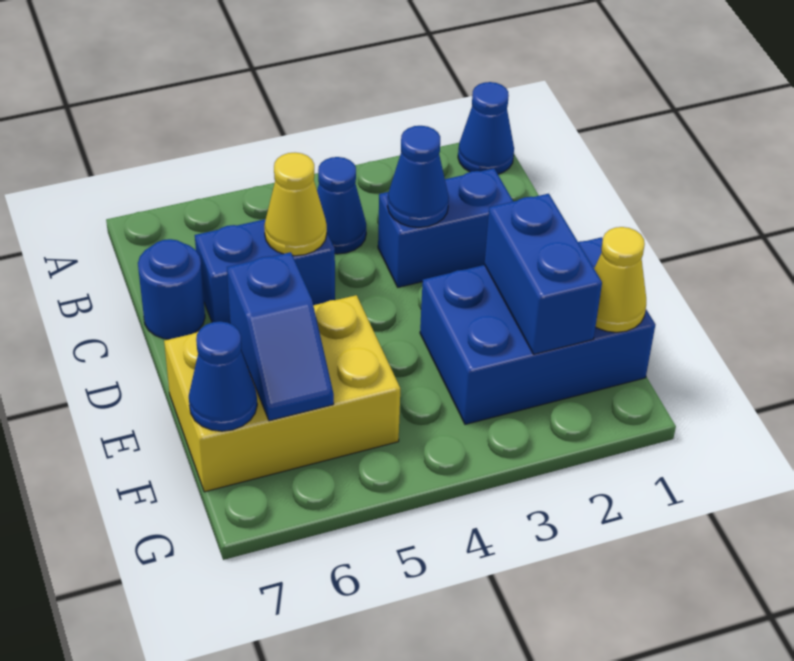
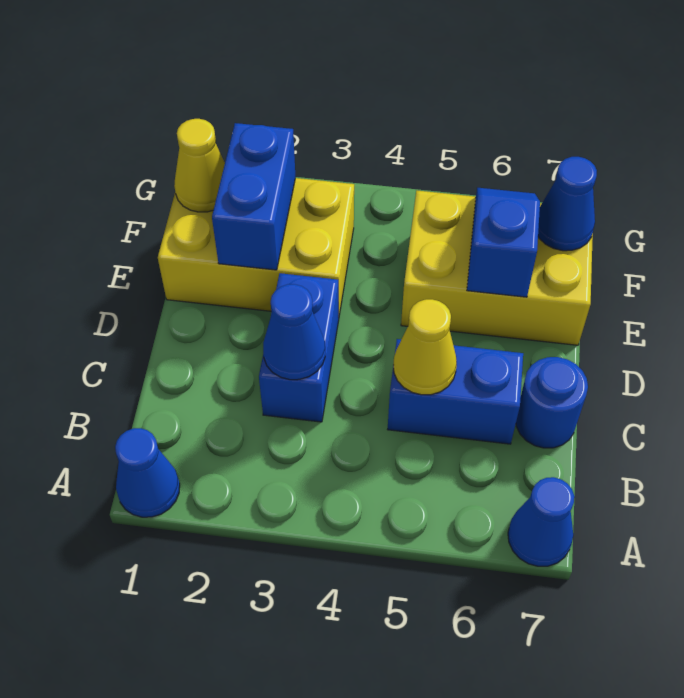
blue 1x1 cone [317,157,366,254] -> blue 1x1 cone moved to [508,477,574,566]
blue 1x2 brick [378,168,513,287] -> blue 1x2 brick turned to [259,273,339,422]
blue 2x3 brick [420,237,655,424] -> yellow 2x3 brick [158,178,354,318]

